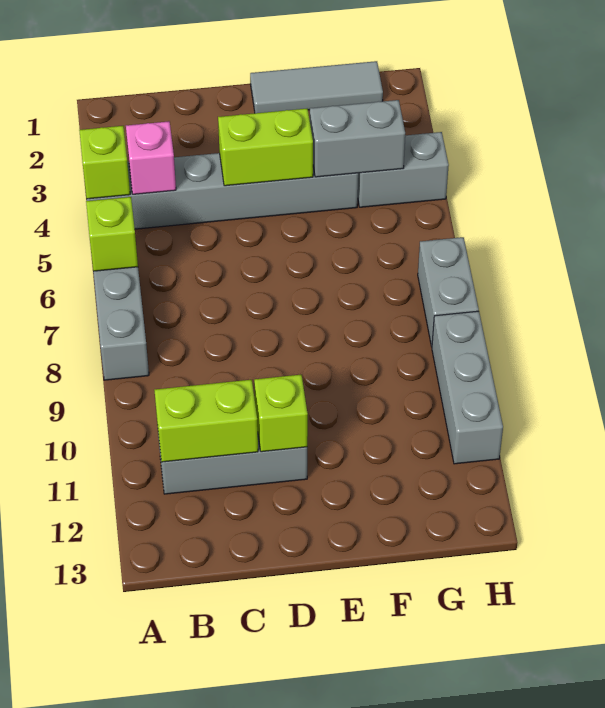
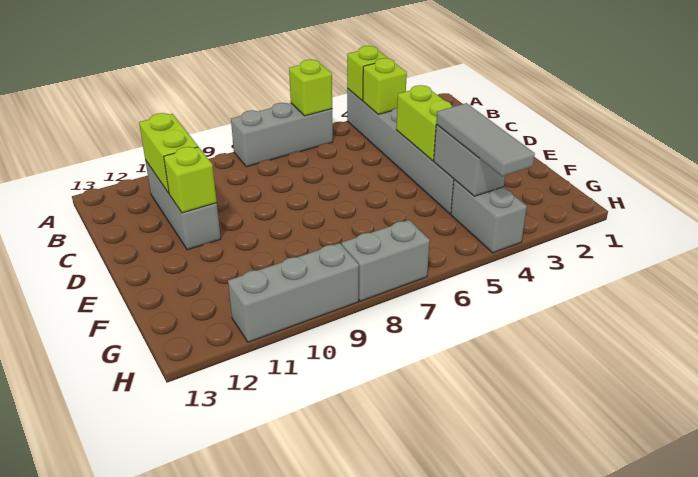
pink 1x1 brick [126,121,176,194] -> lime 1x1 brick [363,58,407,114]
grey 1x3 tile [250,61,383,113] -> grey 1x3 tile moved to [436,103,535,176]

